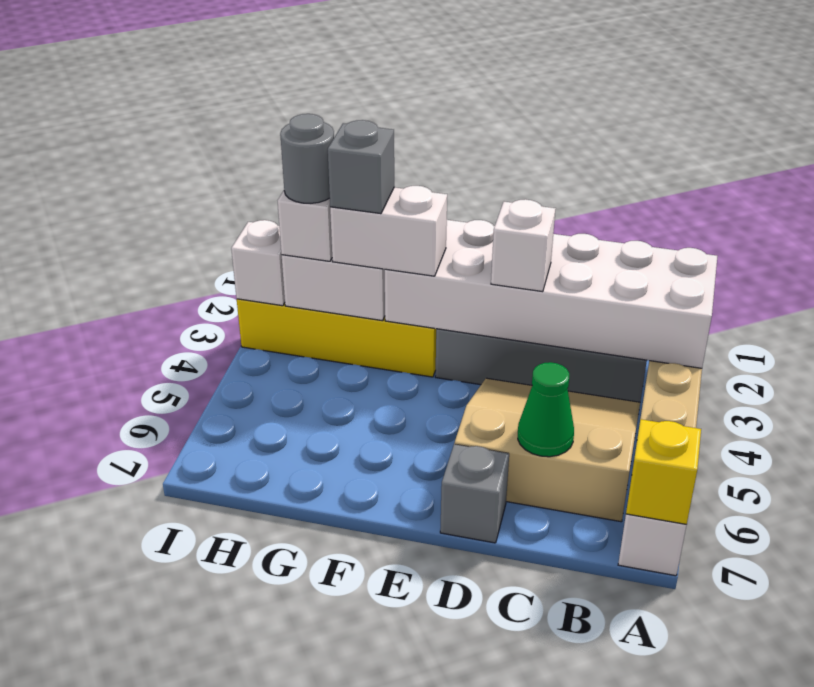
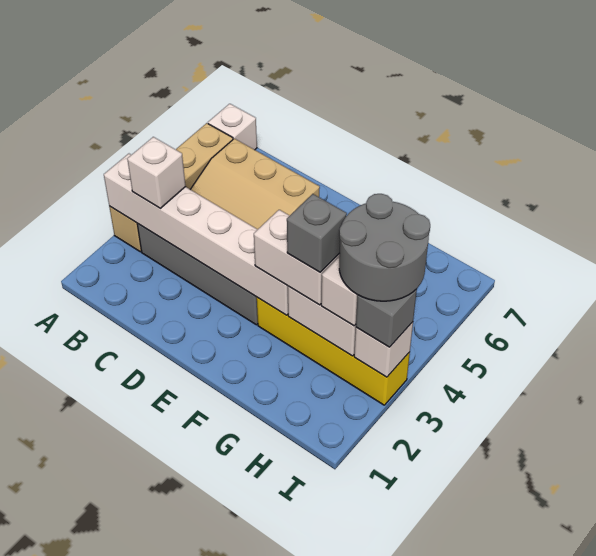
white 2x6 brick [385,220,717,368] -> white 1x6 brick [104,154,288,315]
yellow 1x1 brick [626,419,701,524] -> none
green 1x1 cone [518,362,574,457] -> none
white 1x1 brick [491,199,556,292] -> white 1x1 brick moved to [127,137,186,209]
grey 1x1 brick [440,444,509,543] -> grey 1x1 brick moved to [356,289,417,347]
grey 1x1 round brick [280,114,334,203] -> grey 2x2 round brick [339,194,430,301]

